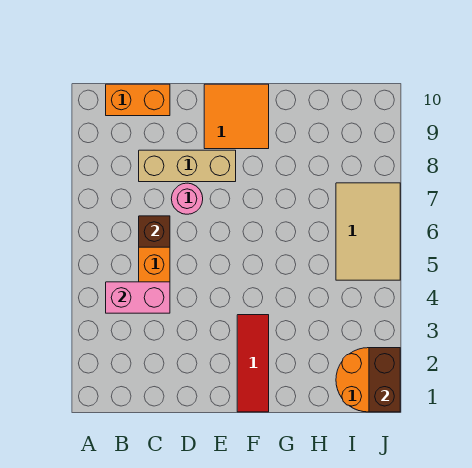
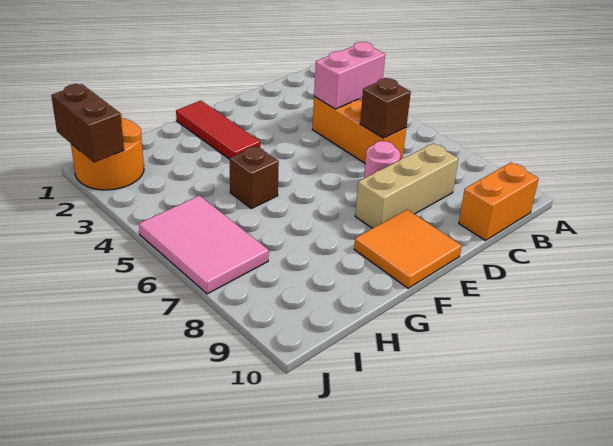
none -> brown 1x1 brick [229,146,279,209]
tan 2x3 tile [336,183,400,280] -> pink 2x3 tile [139,196,269,294]

